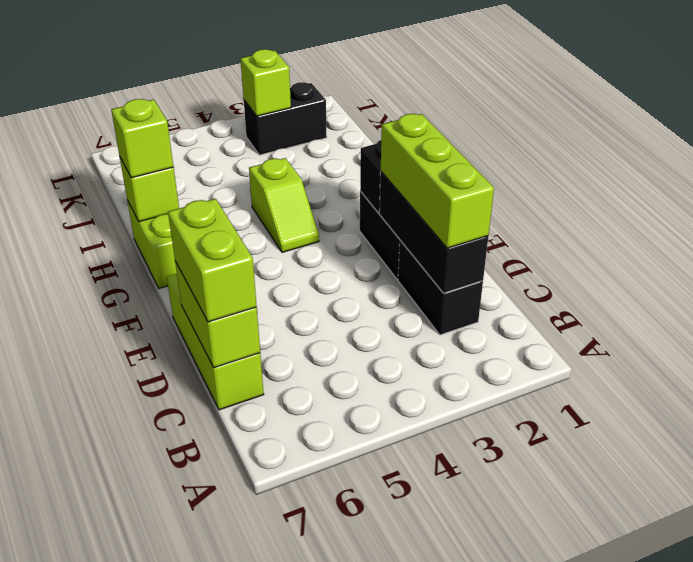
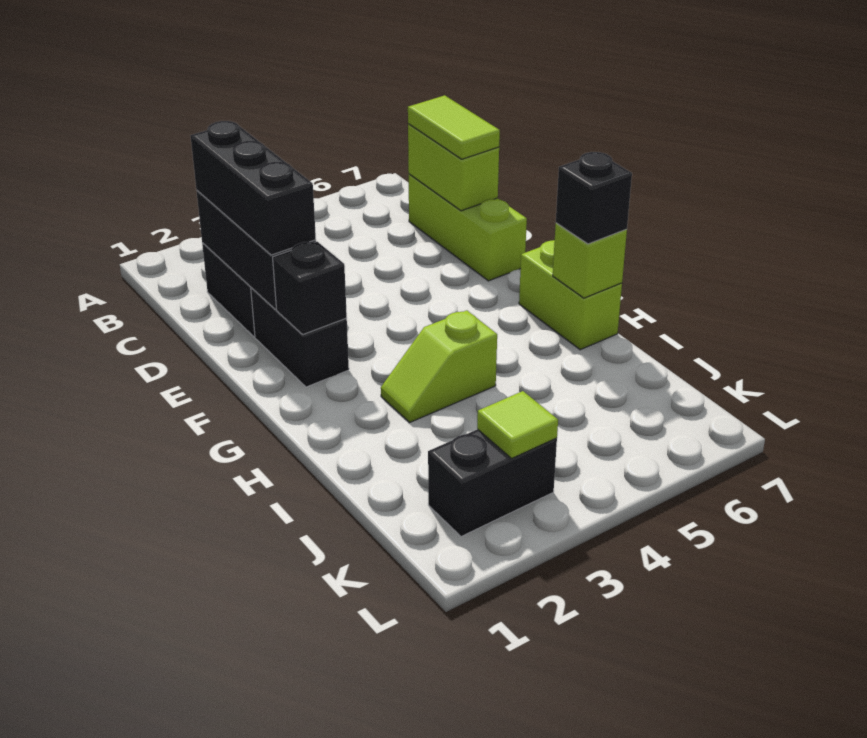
lime 1x3 brick [381,114,494,248] -> black 1x3 brick [190,121,316,255]
lime 1x2 brick [168,199,257,322] -> lime 1x2 tile [408,95,500,159]
lime 1x2 slope [249,158,319,252] -> lime 1x2 slope turned to [381,310,497,422]
lime 1x1 brick [111,99,173,178] -> black 1x1 brick [556,152,632,244]
lime 1x1 brick [240,49,291,116] -> lime 1x1 tile [477,391,558,458]

